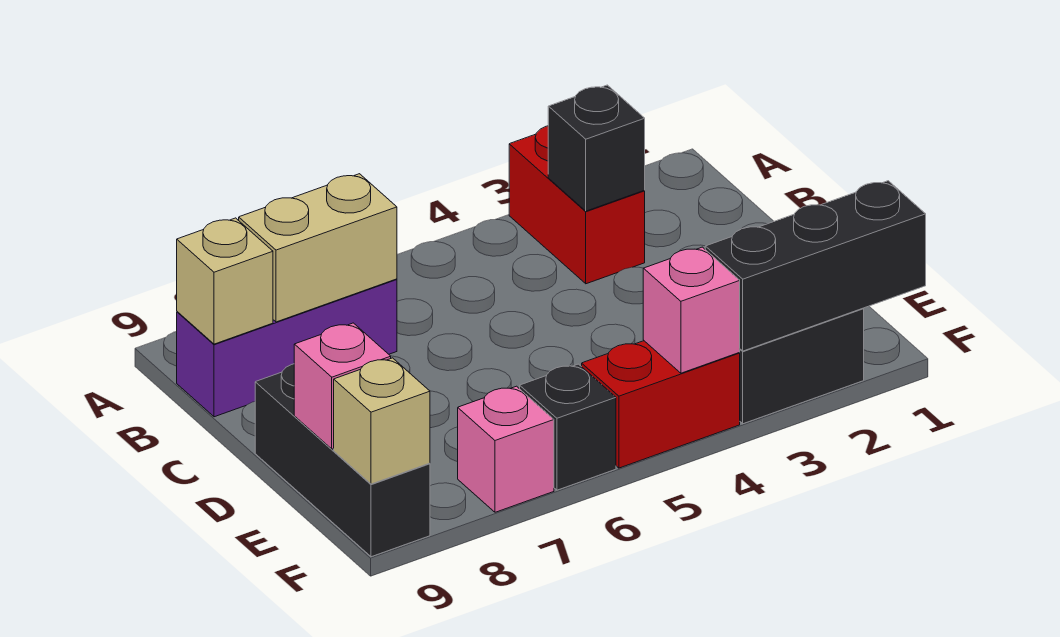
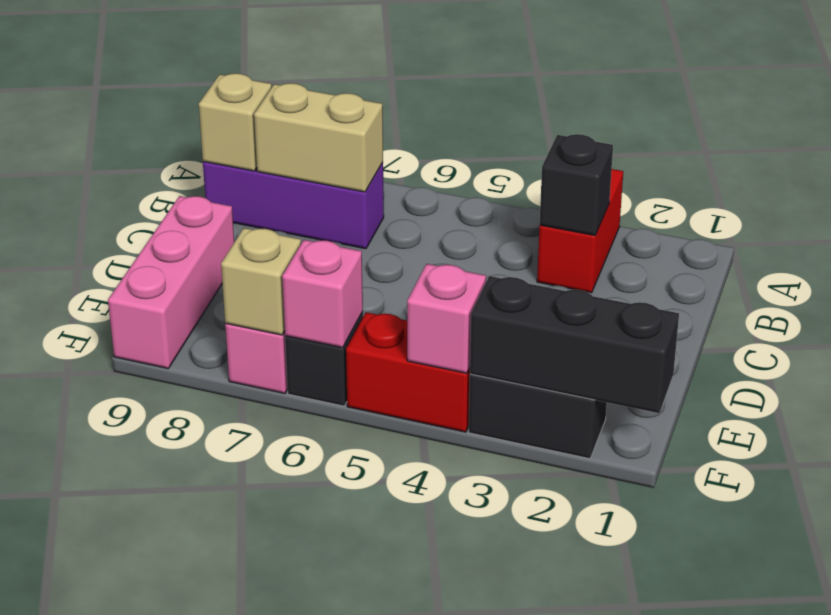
black 1x3 brick [255,364,430,557] -> pink 1x3 brick [108,196,234,368]
pink 1x1 brick [294,323,391,449] -> pink 1x1 brick moved to [282,240,363,348]
tan 1x1 brick [334,358,430,484] -> tan 1x1 brick moved to [221,228,301,335]

